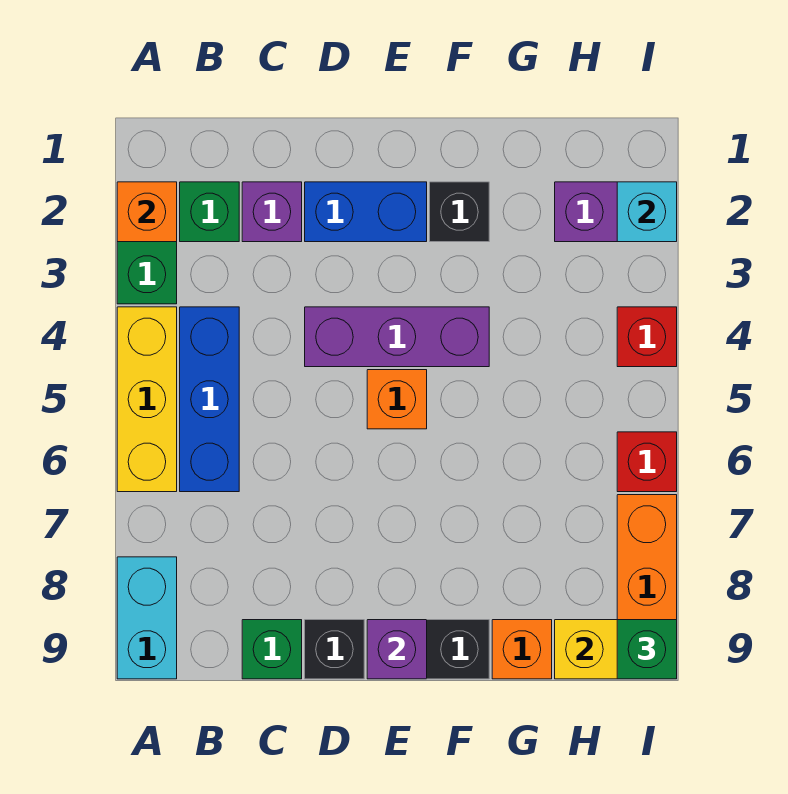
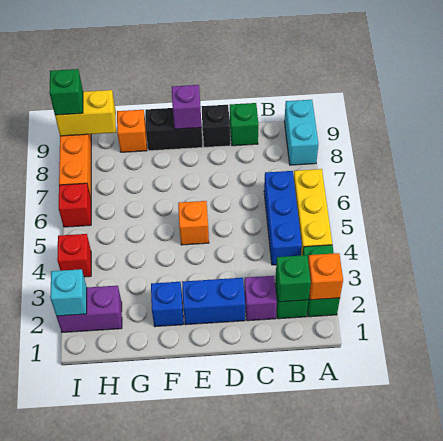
none -> green 1x1 brick [276,255,311,302]
purple 1x3 brick [305,307,489,367] -> none
black 1x1 brick [430,182,489,242] -> blue 1x1 brick [151,282,184,327]

